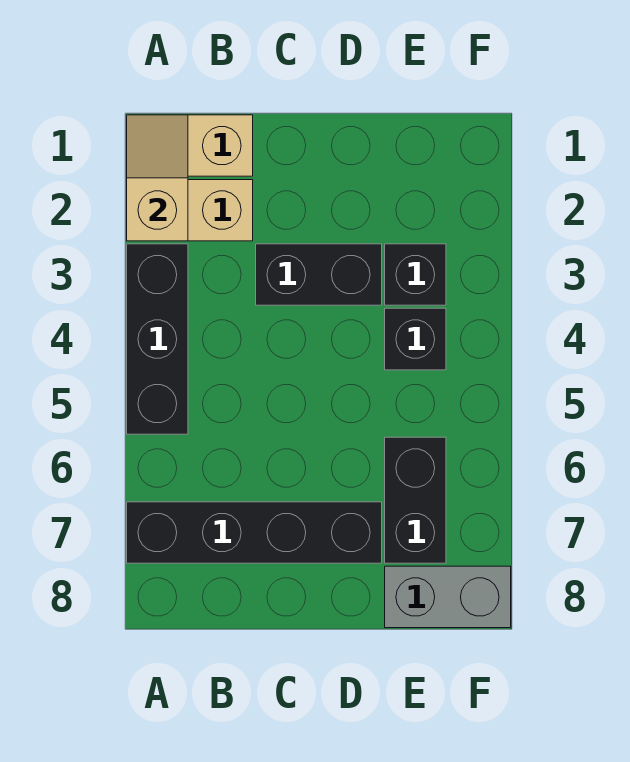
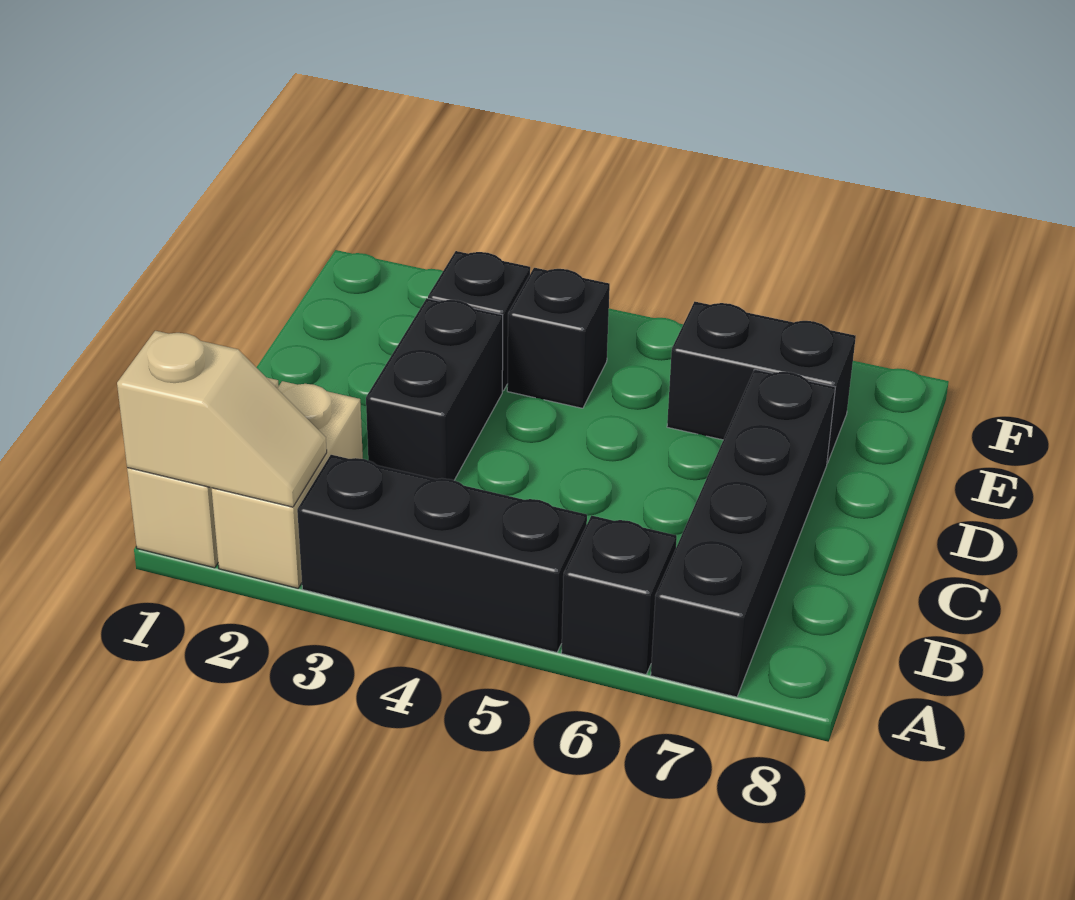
tan 1x2 slope [127,115,188,241] -> tan 1x2 slope turned to [117,331,327,507]
none -> black 1x1 brick [561,515,677,675]
grey 1x2 brick [385,566,511,628] -> none

